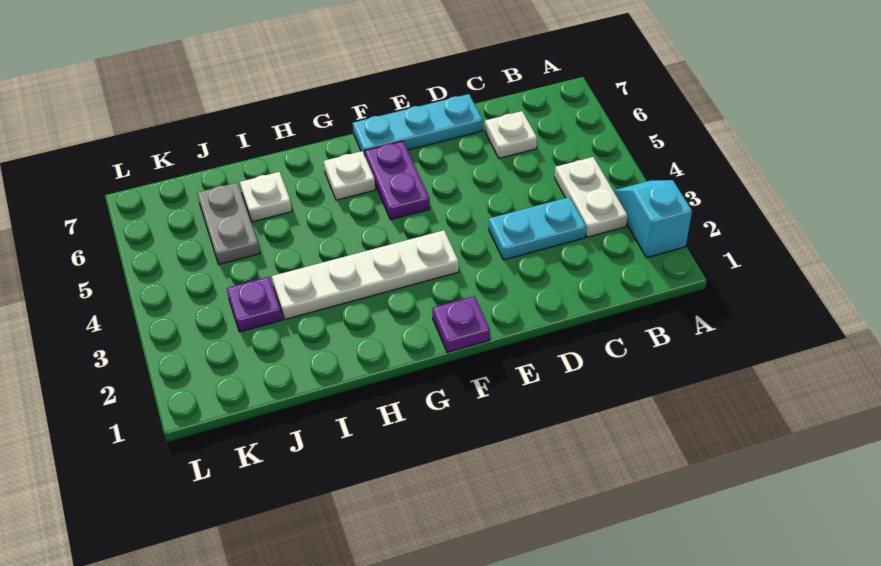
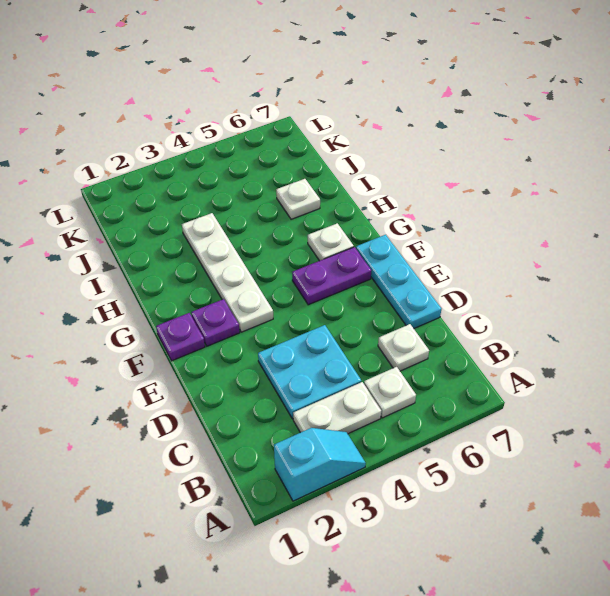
none -> white 1x1 plate [364,367,416,418]
cyan 1x2 plate [489,197,586,260] -> cyan 2x2 plate [258,325,361,419]
purple 1x1 plate [227,277,282,332] -> purple 1x1 plate moved to [191,299,240,346]
grey 1x2 plate [197,182,260,264] -> none

